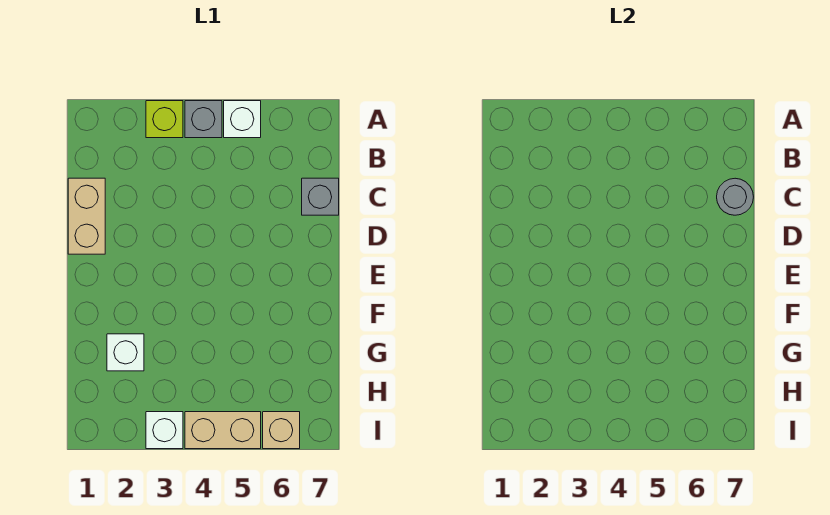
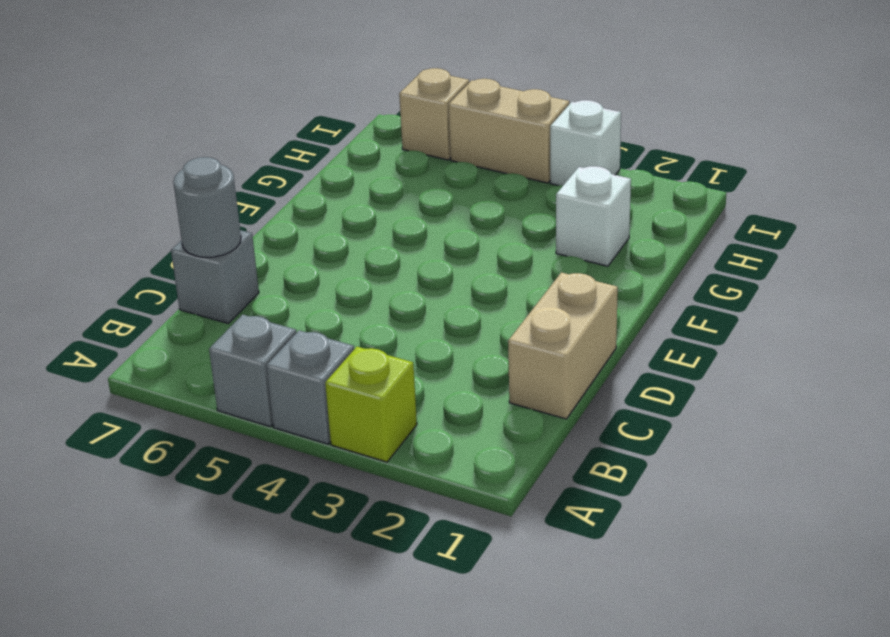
white 1x1 brick [224,101,261,138] -> grey 1x1 brick [209,315,296,427]

